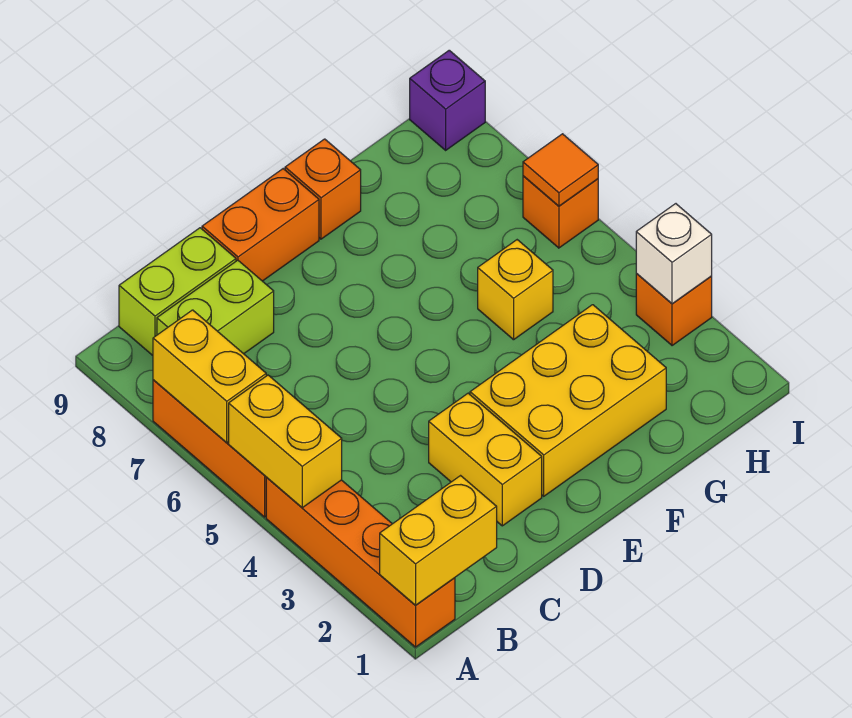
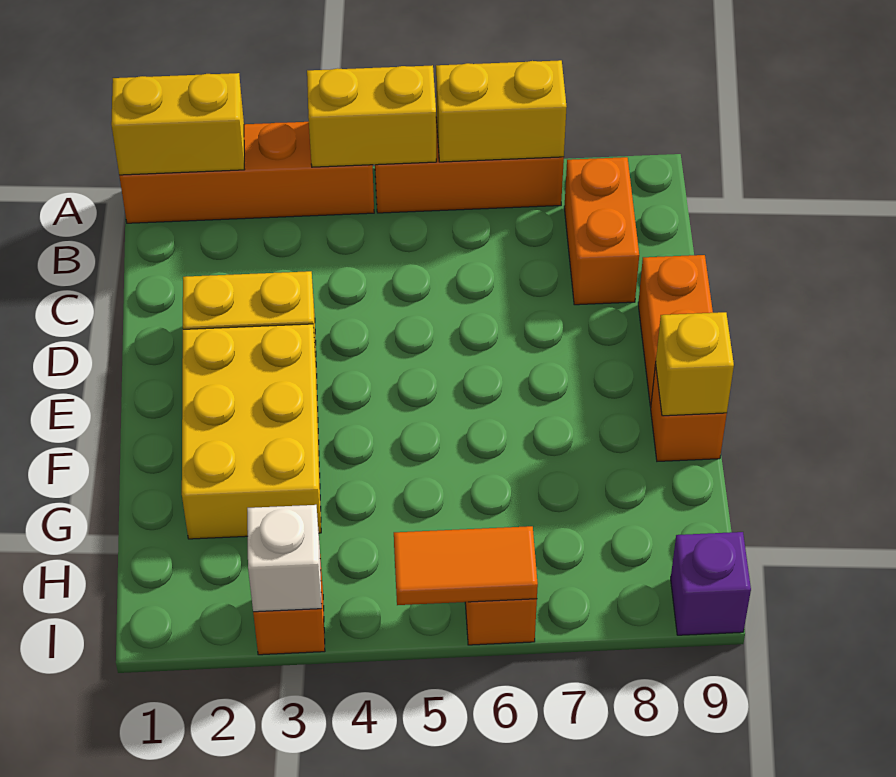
yellow 1x2 brick [380,476,497,606] -> yellow 1x2 brick turned to [111,73,245,175]
lime 1x2 brick [157,260,274,354] -> orange 1x2 brick [564,157,639,305]
lime 1x2 brick [119,228,236,355] -> none
yellow 1x1 brick [478,240,553,340] -> yellow 1x1 brick moved to [656,312,734,416]
orange 1x1 tile [523,134,598,206] -> orange 1x2 tile [394,526,538,605]

